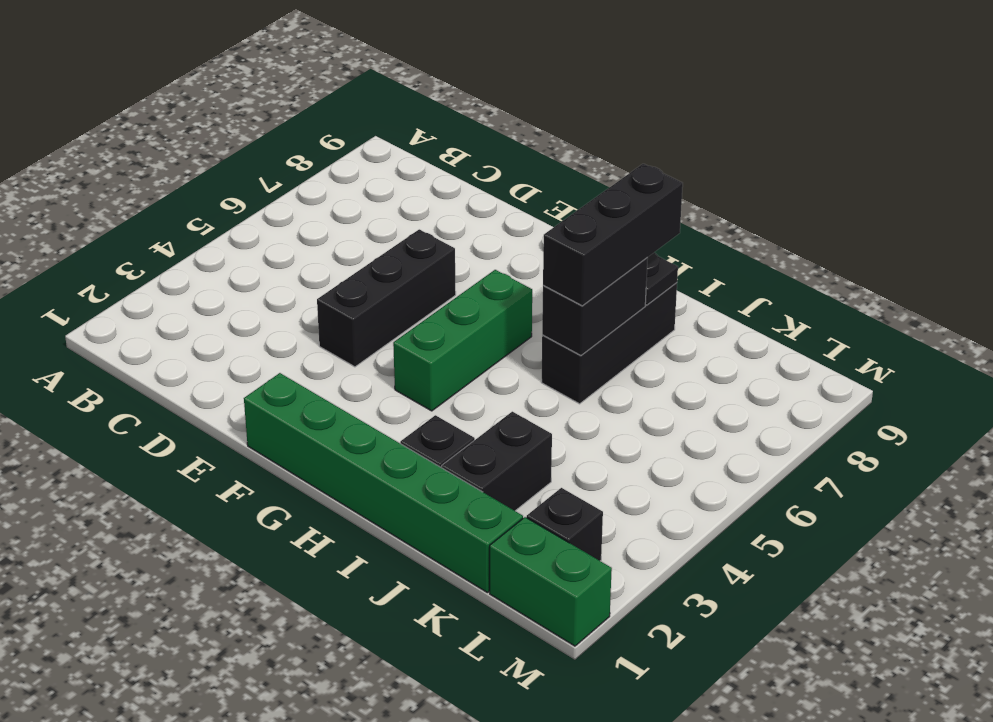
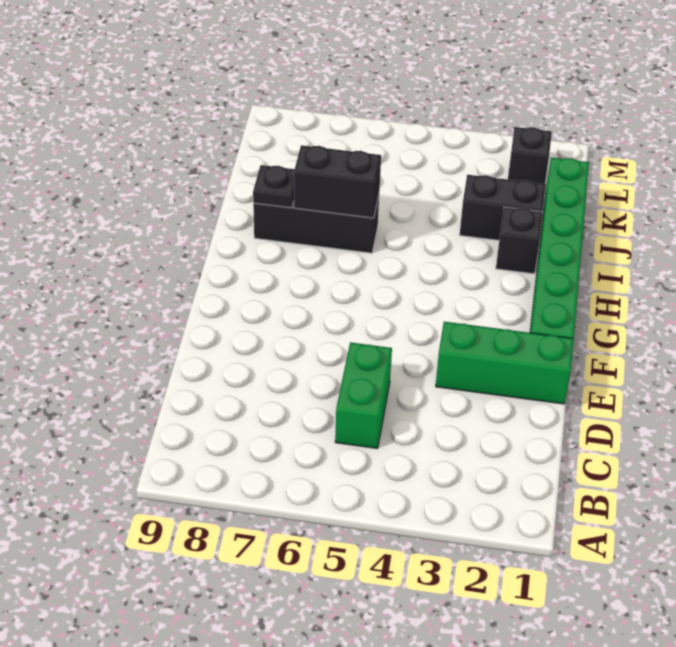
black 1x3 brick [317,229,456,367] -> none
green 1x3 brick [393,270,532,411] -> green 1x3 brick moved to [436,322,574,404]
black 1x3 brick [543,164,683,306] -> none
green 1x2 brick [490,517,612,646] -> green 1x2 brick moved to [335,342,392,448]

